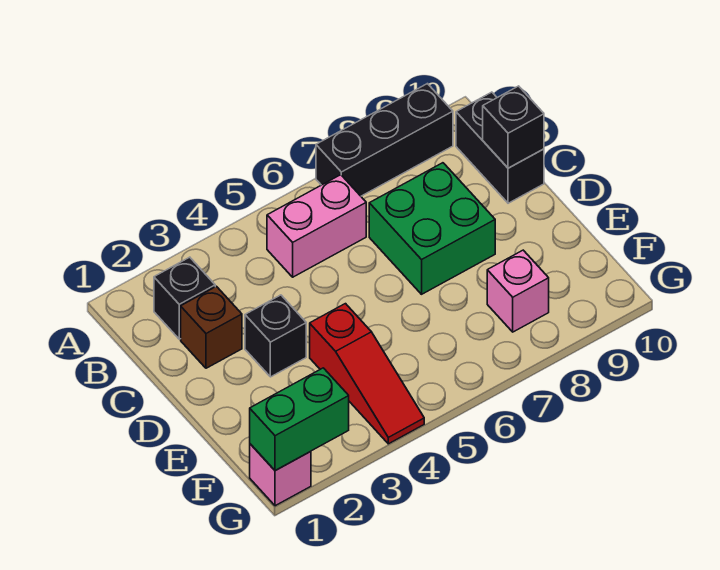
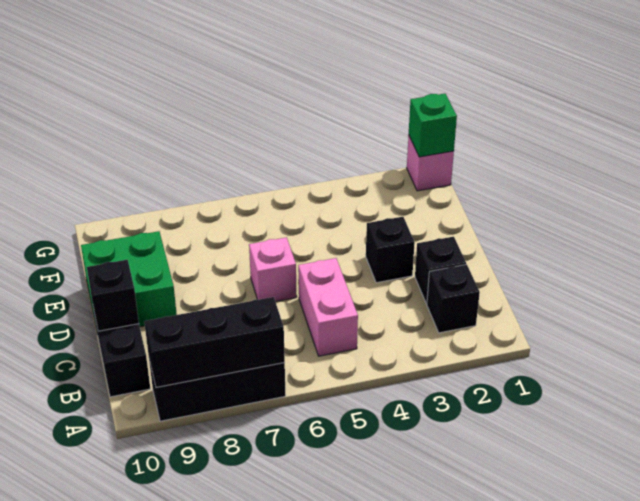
none -> black 1x3 brick [144,297,285,388]
pink 1x2 brick [267,175,366,277] -> pink 1x2 brick turned to [298,258,358,356]
brown 1x1 brick [181,286,242,368] -> black 1x1 brick [415,237,466,304]
green 2x2 brick [369,163,495,294] -> green 2x2 brick moved to [81,231,177,327]
red 1x3 slope [310,304,424,444] -> none
pink 1x1 brick [487,250,549,332] -> pink 1x1 brick moved to [249,237,297,302]
green 1x2 brick [250,368,349,471] -> green 1x1 brick [409,94,457,157]

